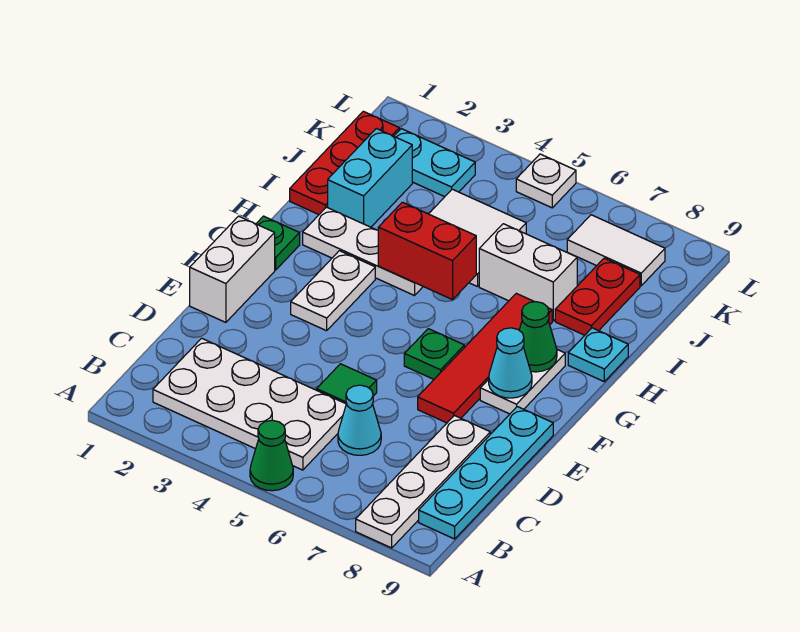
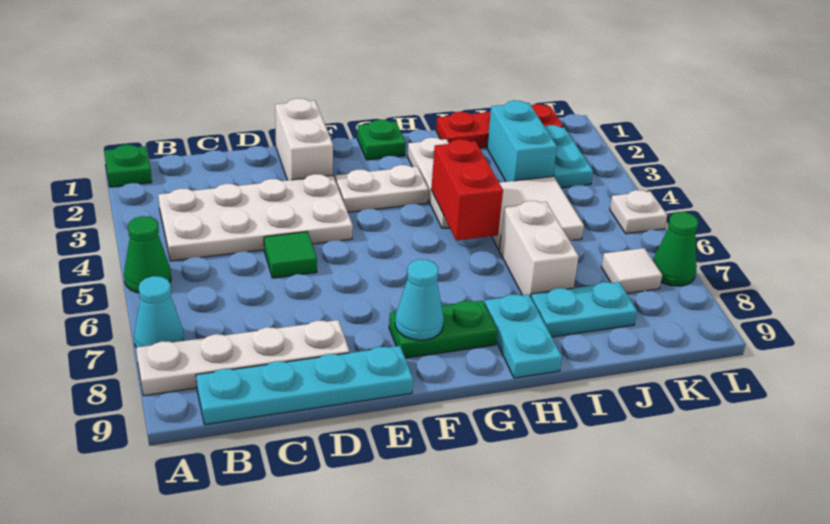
white 2x4 plate [153,338,346,470] -> white 2x4 plate turned to [158,174,353,261]
cyan 1x1 cone [338,385,381,455] -> cyan 1x1 cone moved to [134,276,184,347]
white 1x2 brick [190,216,275,322] -> white 1x2 brick turned to [275,98,333,180]
red 1x4 tile [418,293,552,423] -> none
green 1x1 plate [404,329,464,379] -> green 1x1 plate moved to [104,145,152,187]
white 1x2 plate [480,350,565,414] -> green 1x2 plate [389,301,497,358]
green 1x1 cone [519,302,557,372] -> green 1x1 cone moved to [653,212,699,286]
cyan 1x1 plate [568,328,628,381] -> cyan 1x2 plate [485,294,562,378]
cyan 1x2 brick [328,129,412,227] -> cyan 1x2 brick turned to [487,100,557,182]
red 1x2 plate [555,258,640,335] -> cyan 1x2 plate [531,282,637,337]
white 1x2 tile [567,215,665,286] -> white 1x1 tile [601,248,662,293]

